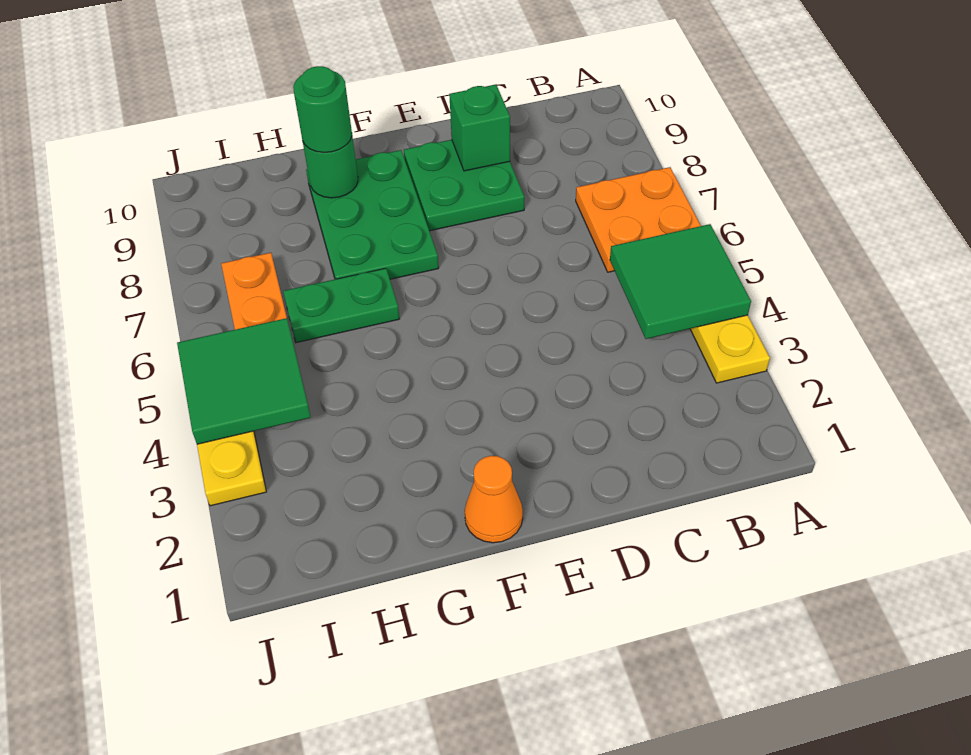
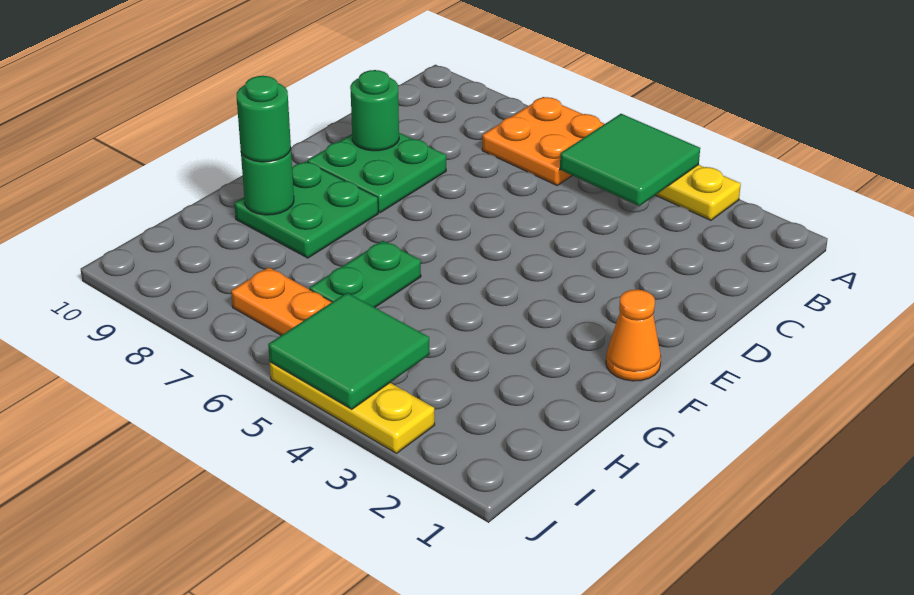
green 1x1 brick [449,85,510,171] -> green 1x1 round brick [350,70,399,151]
green 2x3 plate [306,150,439,279] -> green 2x2 plate [234,161,378,258]

